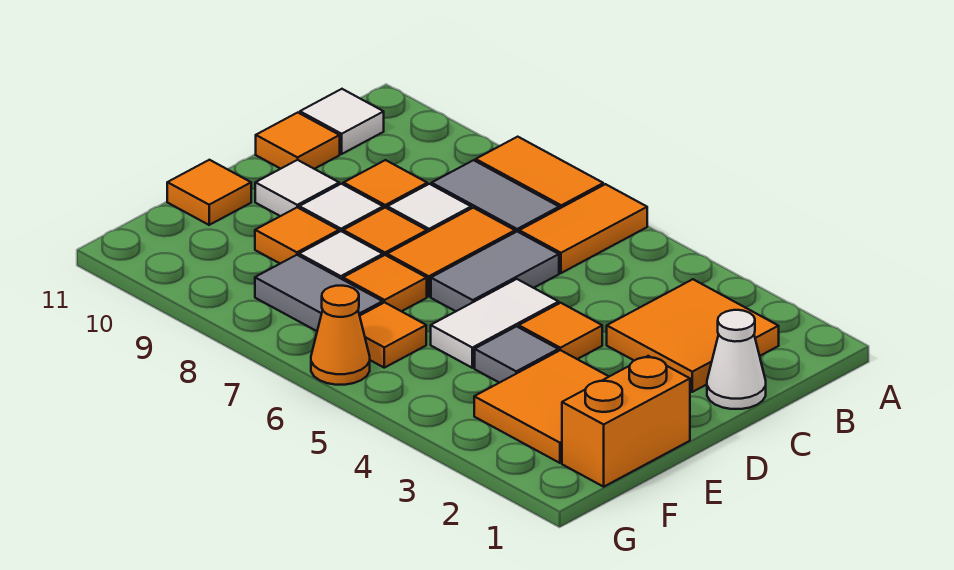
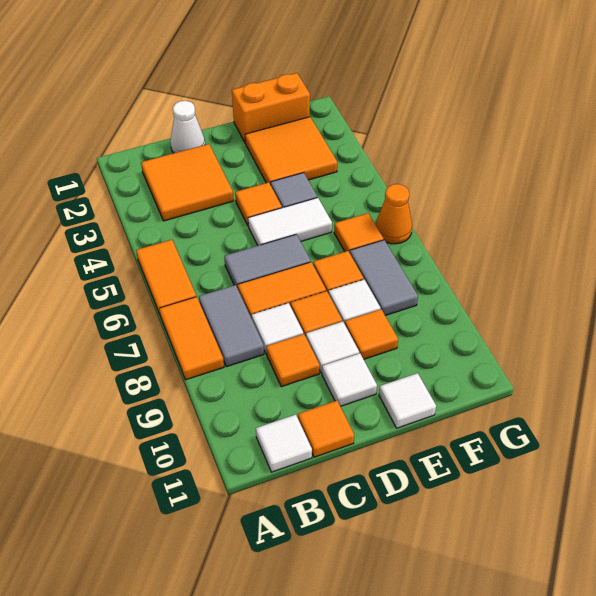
orange 1x2 tile [519,184,647,273] -> orange 1x2 tile turned to [136,240,196,314]
orange 1x1 tile [167,160,251,225] -> white 1x1 tile [379,373,436,428]

